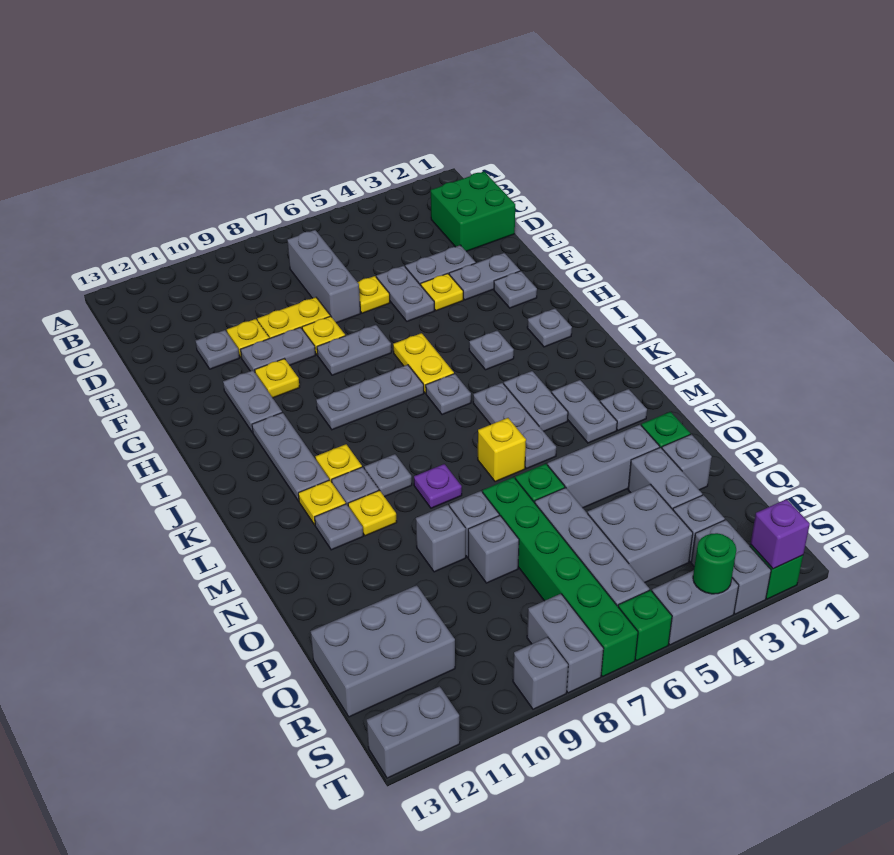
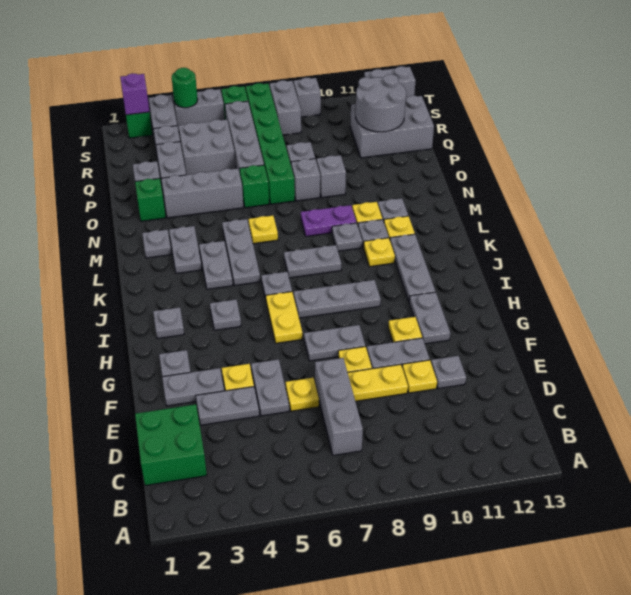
none -> grey 1x2 plate [284,245,341,278]
yellow 1x1 brick [478,418,526,482] -> yellow 1x1 plate [249,216,278,244]
purple 1x1 plate [414,464,462,508] -> purple 1x2 plate [301,205,357,236]
none -> grey 2x2 round brick [356,74,406,132]

